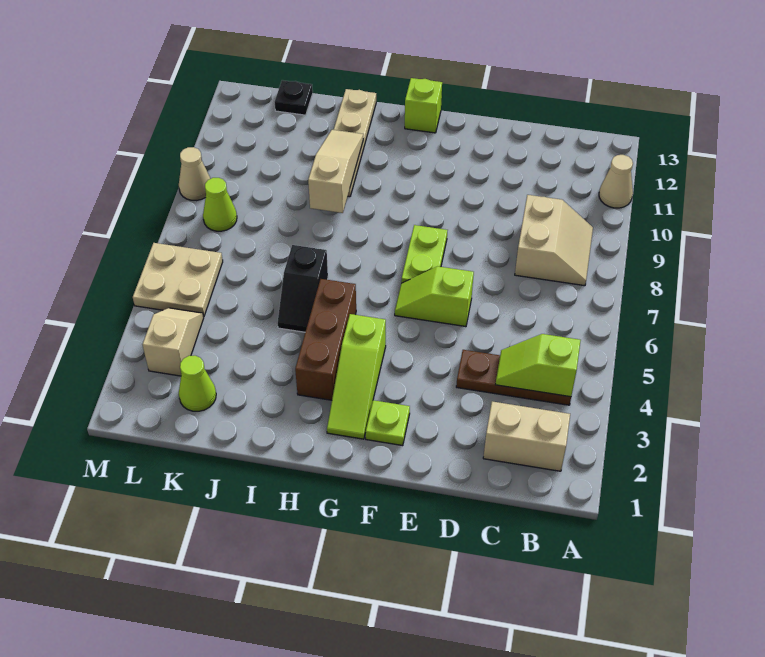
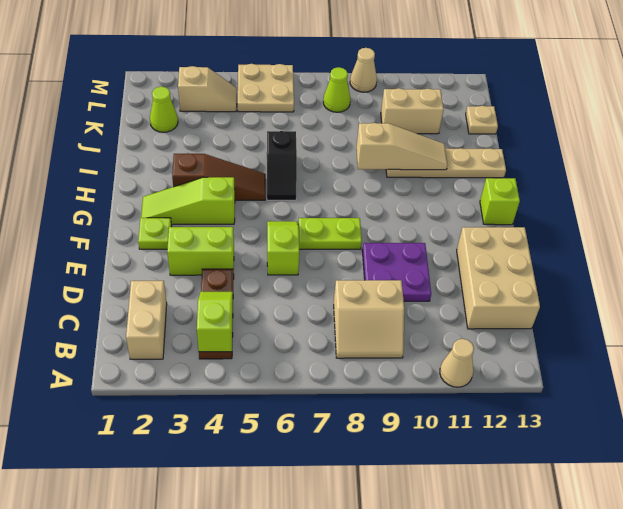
none -> tan 2x3 brick [457,227,540,329]
none -> purple 2x2 plate [362,243,431,301]
none -> lime 1x2 brick [167,227,234,275]
brown 1x3 brick [295,279,356,400] -> brown 1x3 slope [172,153,266,200]
black 1x2 slope [278,245,328,332] -> black 1x2 slope turned to [267,131,297,200]
none -> tan 1x2 brick [381,88,444,134]
black 1x1 plate [275,80,313,115] -> tan 1x1 plate [466,106,498,134]

